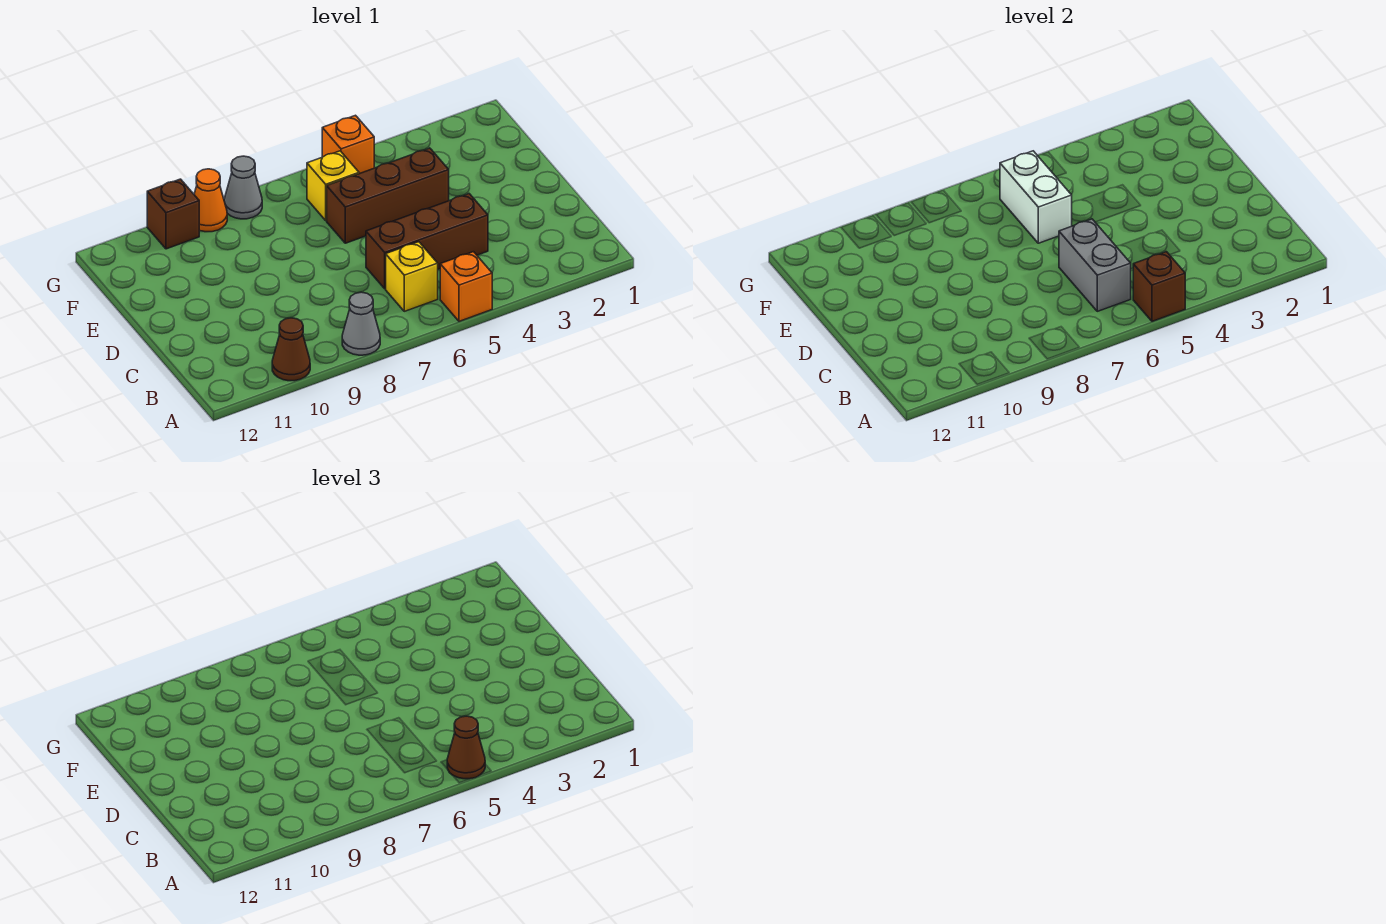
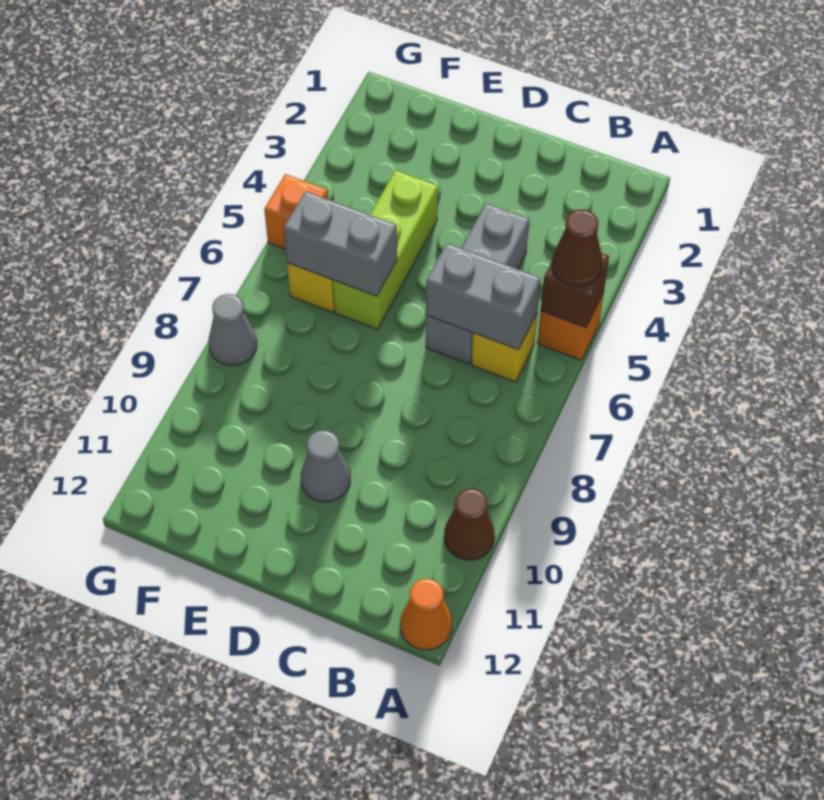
grey 1x1 cone [342,292,380,355] -> grey 1x1 cone moved to [301,430,350,502]
brown 1x3 brick [366,194,488,289] -> grey 1x3 brick [426,203,529,364]
brown 1x3 brick [327,148,449,243] -> lime 1x3 brick [333,170,438,329]
white 1x2 brick [1000,151,1072,243] -> grey 1x2 brick [284,191,397,296]
orange 1x1 cone [194,169,227,232] -> orange 1x1 cone moved to [400,579,452,650]
brown 1x1 brick [147,179,199,249] -> none

